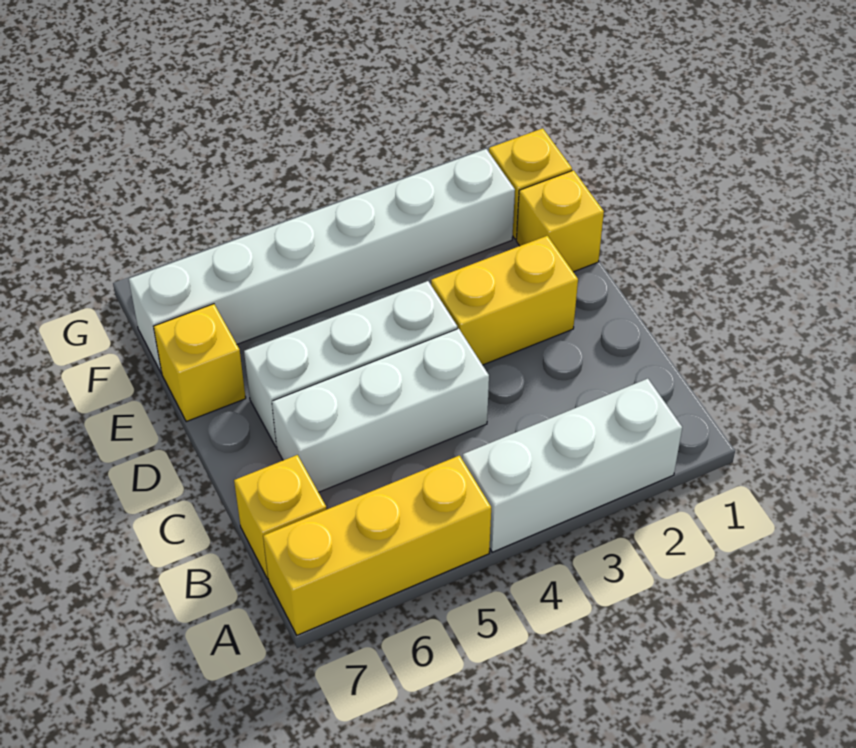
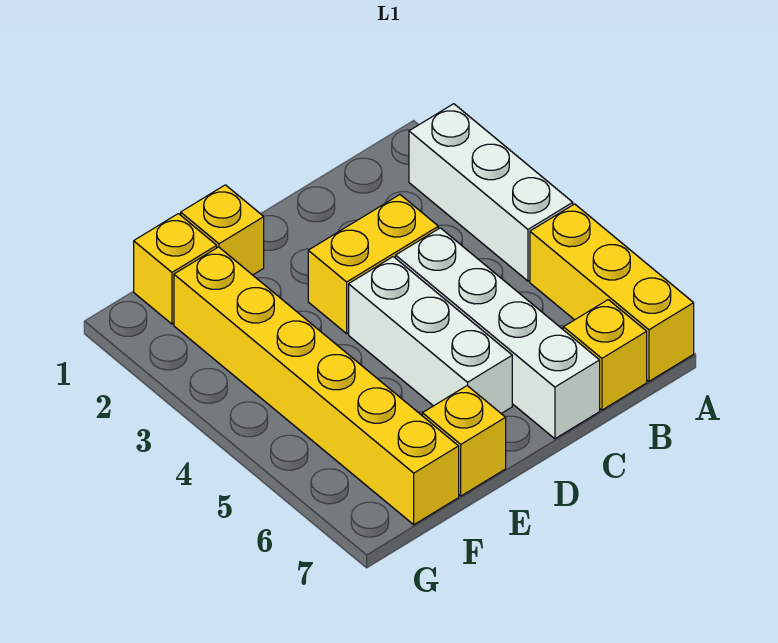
white 1x3 brick [272,329,489,492] -> white 1x4 brick [396,228,600,439]
yellow 1x2 brick [431,236,578,365] -> yellow 1x2 brick turned to [308,195,438,333]
white 1x6 brick [129,149,515,373] -> yellow 1x6 brick [174,247,459,525]

